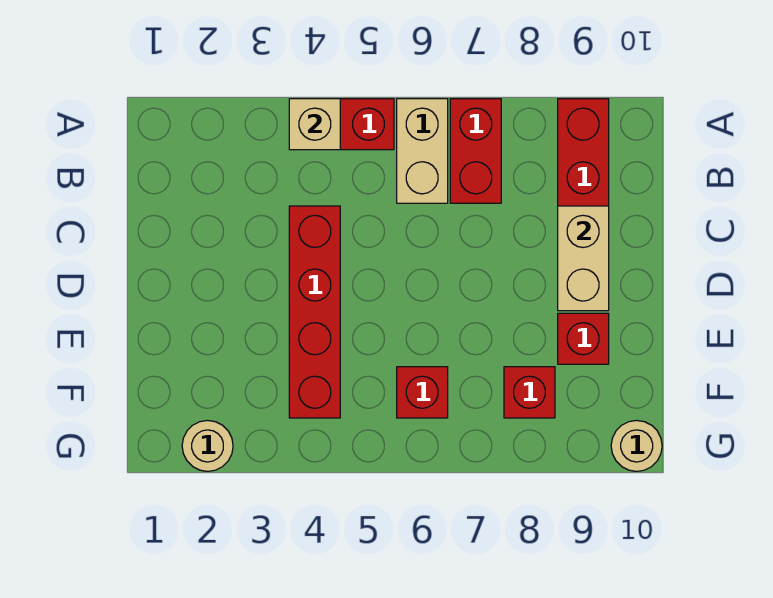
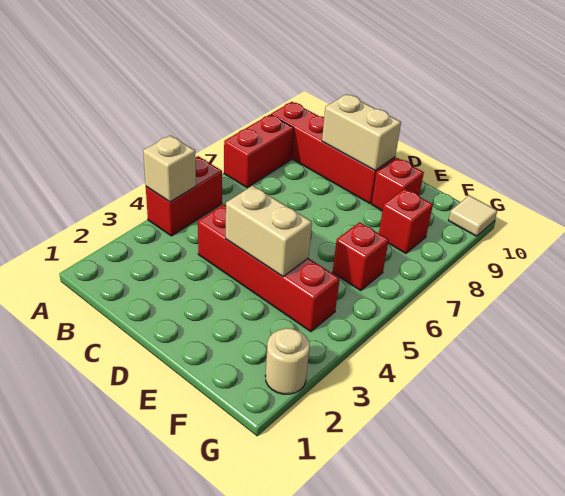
tan 1x2 brick [397,99,448,203] -> tan 1x2 brick moved to [226,186,312,277]
red 1x2 brick [450,99,501,203] -> red 1x2 brick turned to [224,115,294,188]
tan 1x1 round brick [611,420,662,471] -> tan 1x1 tile [449,195,497,236]

